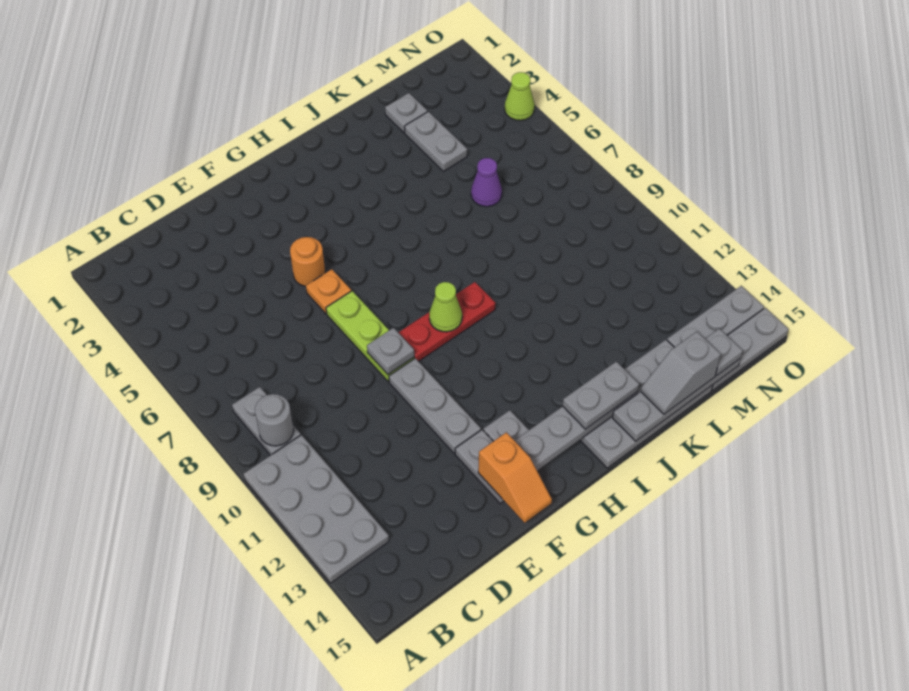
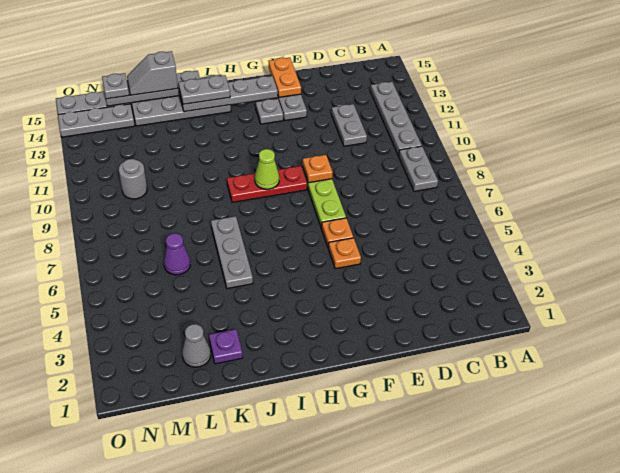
grey 2x4 plate [244,435,389,583] -> grey 1x4 plate [370,82,422,156]
grey 1x1 round brick [255,394,294,446] -> grey 1x1 round brick moved to [119,159,147,199]
orange 1x1 round brick [290,237,325,286] -> orange 1x1 plate [328,238,361,269]
grey 1x1 plate [367,328,414,374] -> orange 1x1 plate [302,155,333,183]
grey 1x3 plate [389,358,481,453] -> grey 1x3 plate moved to [211,216,253,289]
orange 1x2 slope [478,432,552,523] -> orange 1x2 plate [269,58,301,97]
none -> purple 1x1 plate [209,329,243,364]
grey 1x2 slope [641,332,721,414] -> grey 1x2 slope turned to [127,51,178,95]
grey 1x1 plate [385,93,427,133] -> grey 1x1 cone [182,324,211,367]
grey 1x2 plate [405,112,467,172] -> grey 1x2 plate moved to [331,104,367,146]
lime 1x1 cone [505,72,535,121] -> none

